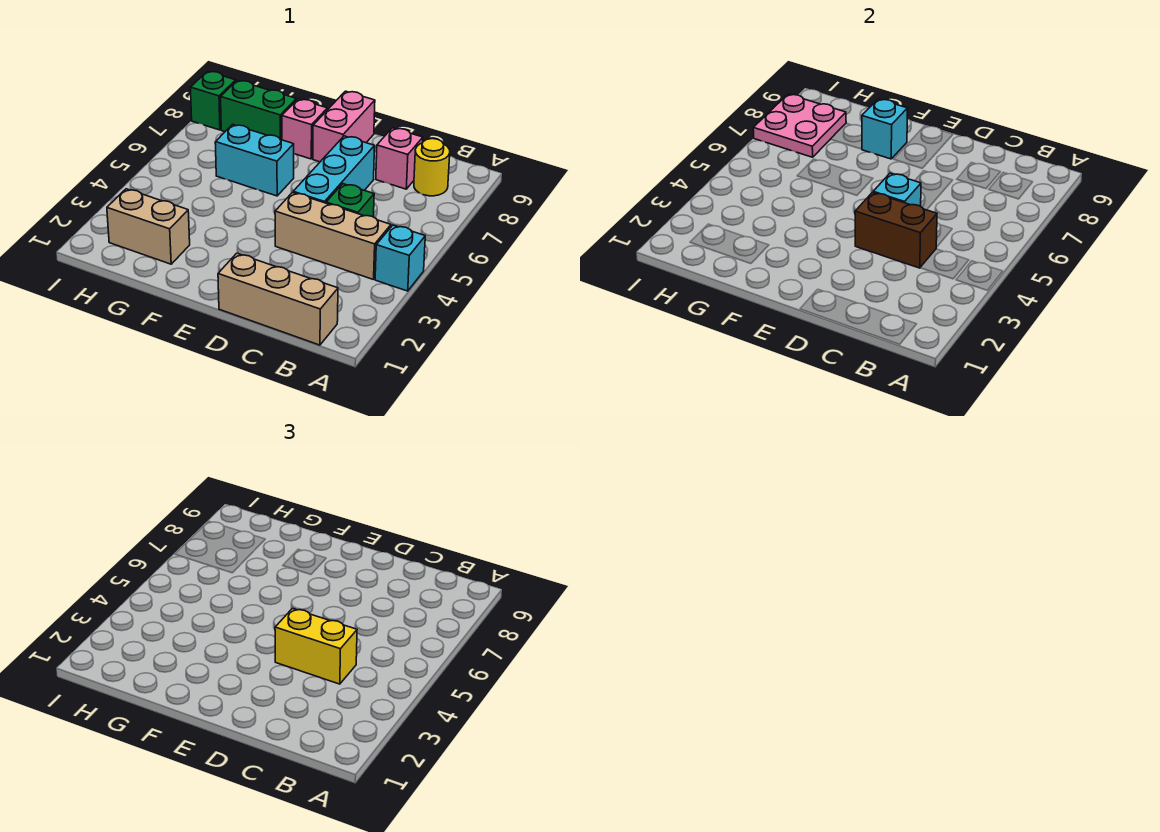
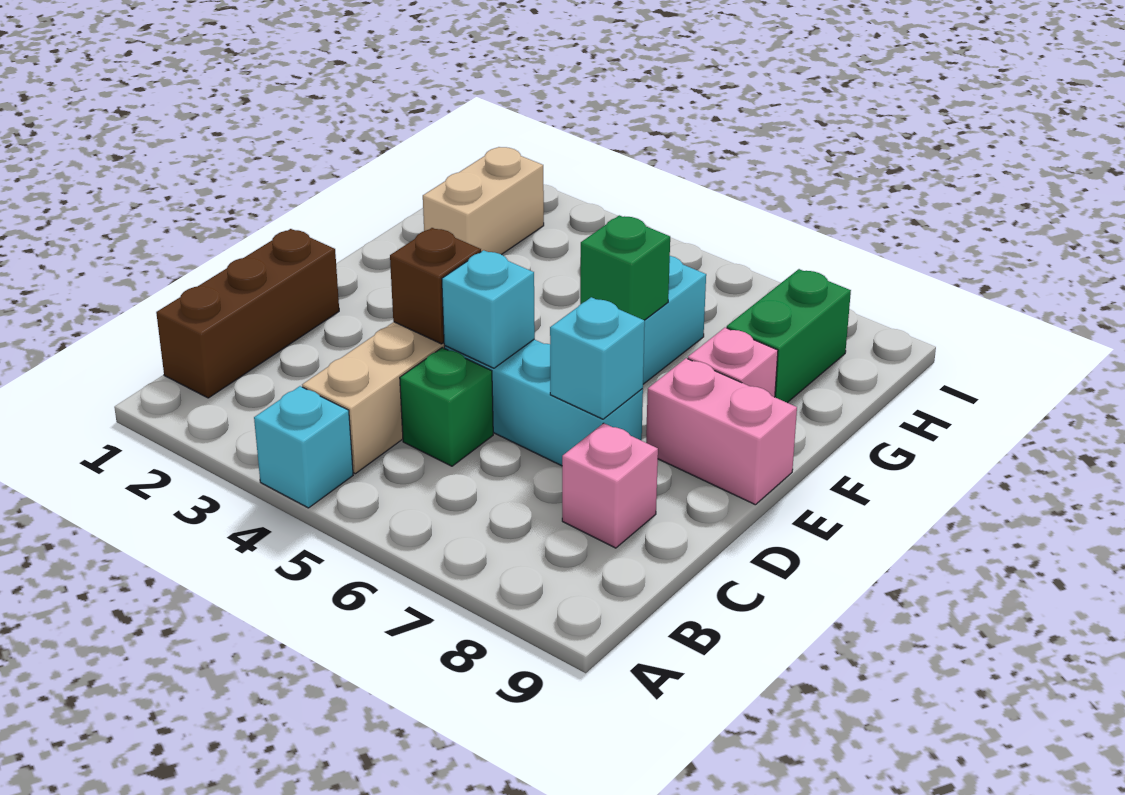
tan 1x3 brick [218,253,338,345] -> brown 1x3 brick [156,229,339,398]
yellow 1x1 round brick [414,139,450,196] -> none
brown 1x2 brick [855,192,937,268] -> brown 1x1 brick [390,228,481,344]
yellow 1x2 brick [275,608,357,684] -> none
cyan 1x1 brick [862,99,907,159] -> cyan 1x1 brick moved to [550,297,645,419]
pink 2x2 plate [753,94,846,157] -> none
green 1x1 brick [190,71,236,130] -> green 1x1 brick moved to [580,215,670,320]

